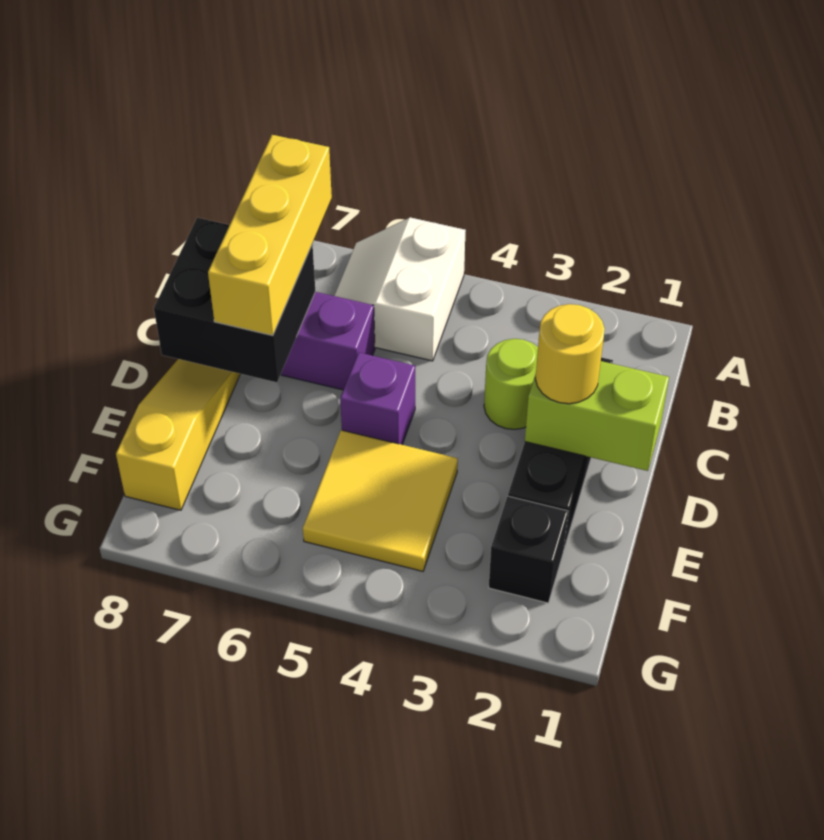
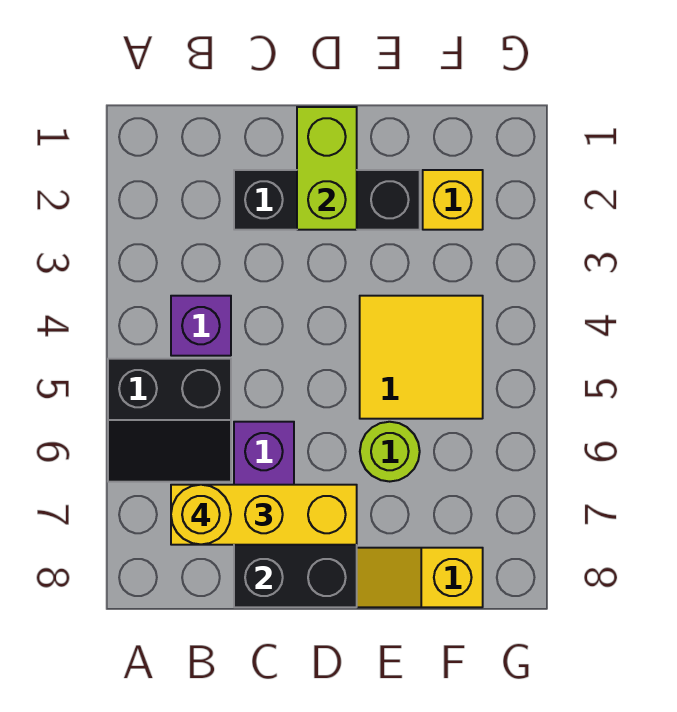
white 2x2 slope [334,218,466,361] -> black 2x2 slope [108,359,231,482]
lime 1x1 round brick [484,339,538,429] -> lime 1x1 round brick moved to [360,422,420,482]
yellow 1x1 round brick [535,304,605,404] -> yellow 1x1 round brick moved to [171,485,231,545]
purple 1x1 brick [340,352,415,445] -> purple 1x1 brick moved to [171,296,231,356]
black 1x1 brick [489,496,568,603] -> yellow 1x1 brick [423,170,483,230]

